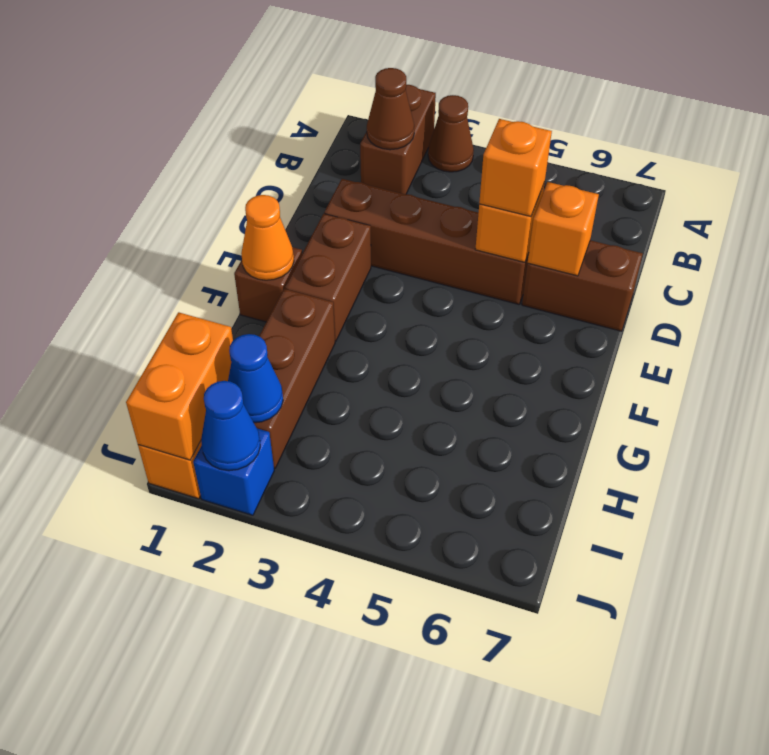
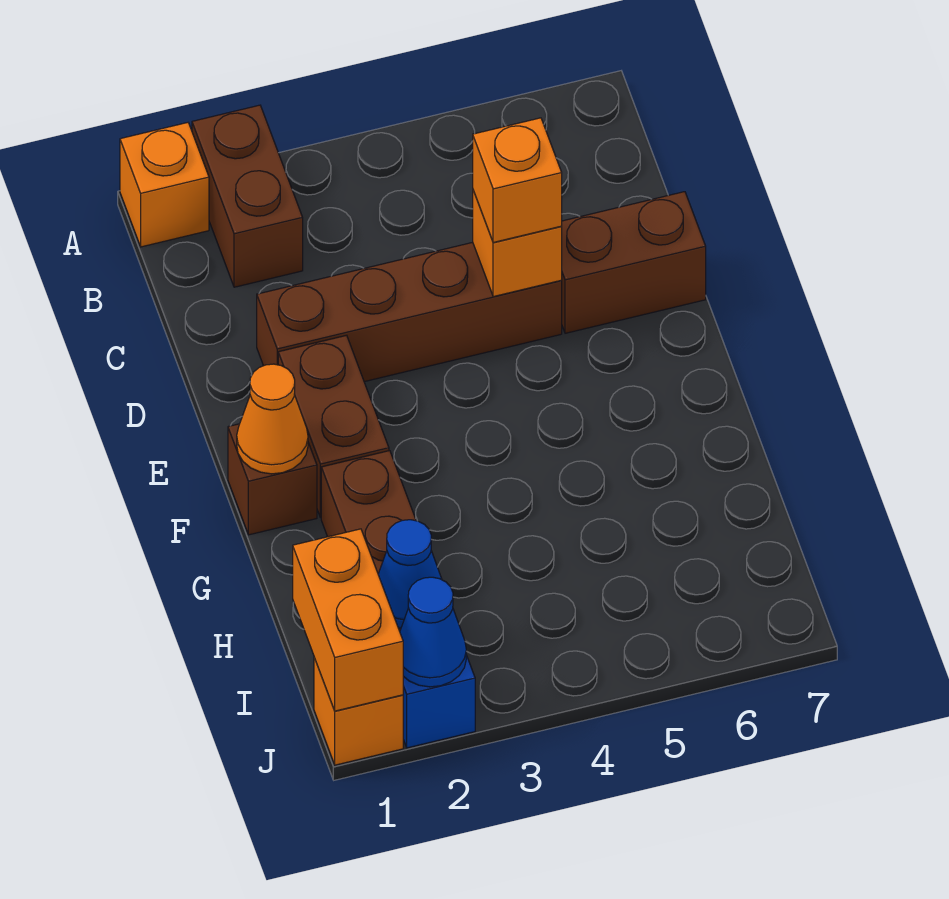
brown 1x1 cone [428,95,474,172] -> none
brown 1x1 cone [367,68,414,150] -> none
orange 1x1 brick [528,182,599,276] -> orange 1x1 brick moved to [120,123,209,247]

